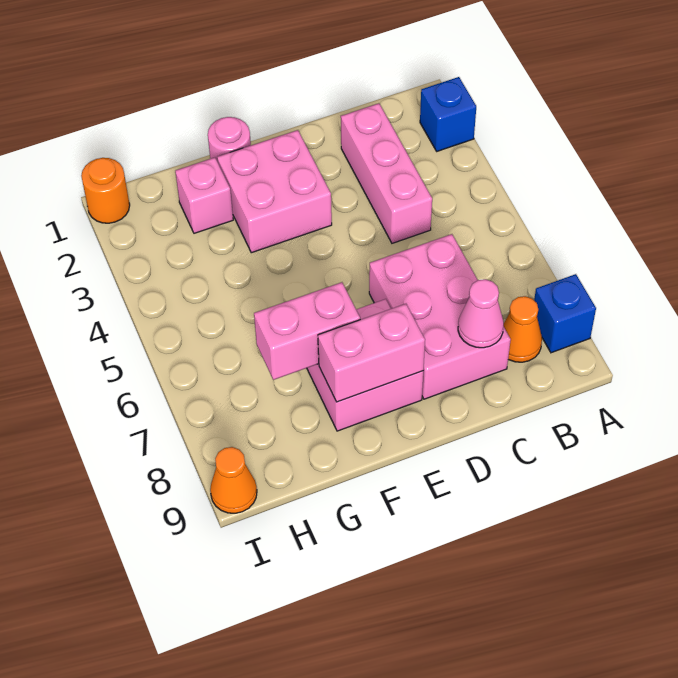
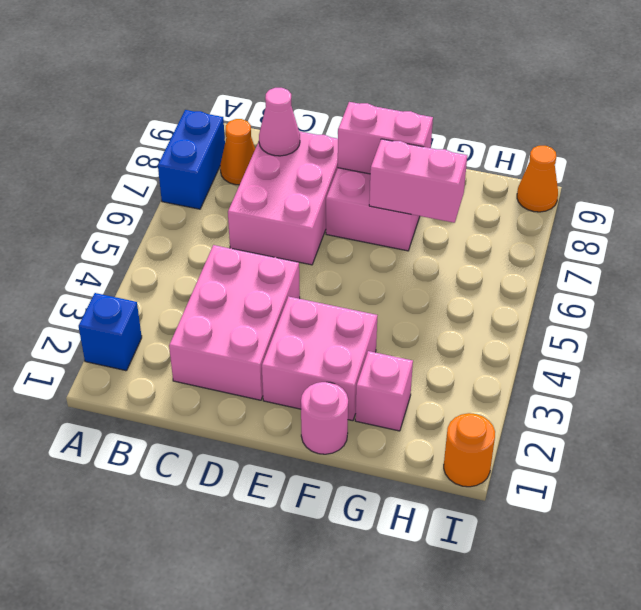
blue 1x1 brick [534,274,596,353] -> blue 1x2 brick [158,110,225,209]
pink 1x3 brick [341,103,432,243] -> pink 2x3 brick [169,245,300,400]

